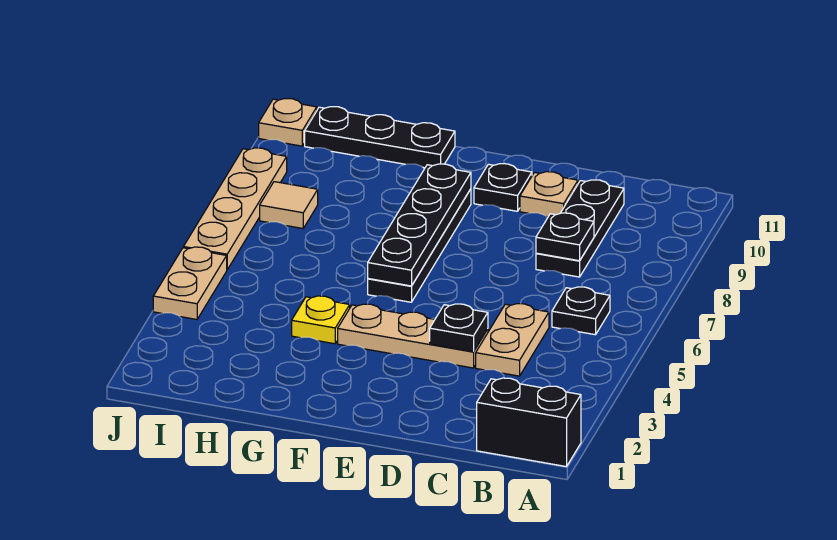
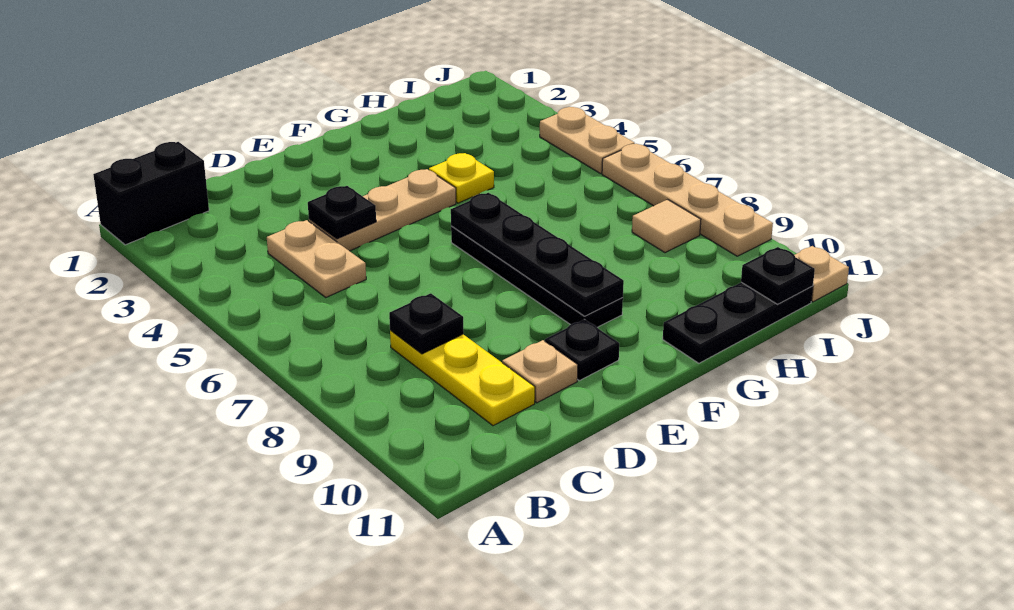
black 1x1 plate [552,287,610,335] -> black 1x1 plate moved to [741,247,815,304]
black 1x3 plate [536,180,624,277] -> yellow 1x3 plate [390,330,535,426]

